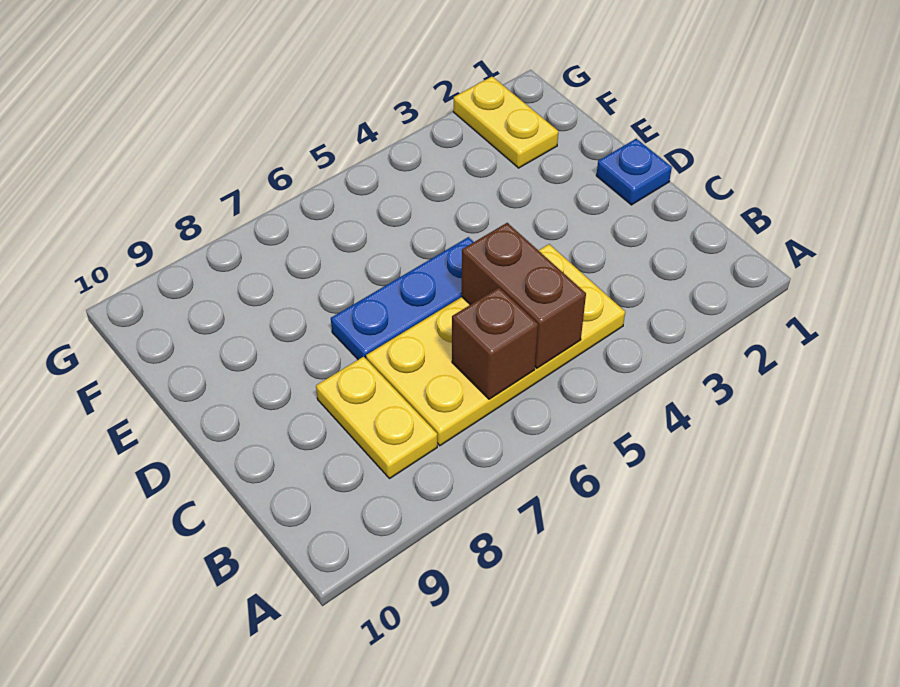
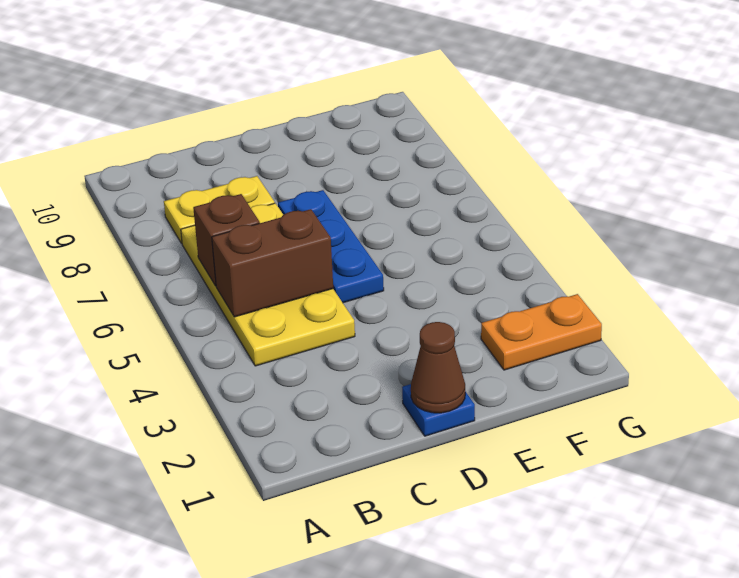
none -> brown 1x1 cone [411,322,465,413]
yellow 1x2 plate [453,77,558,168] -> orange 1x2 plate [481,294,602,370]

